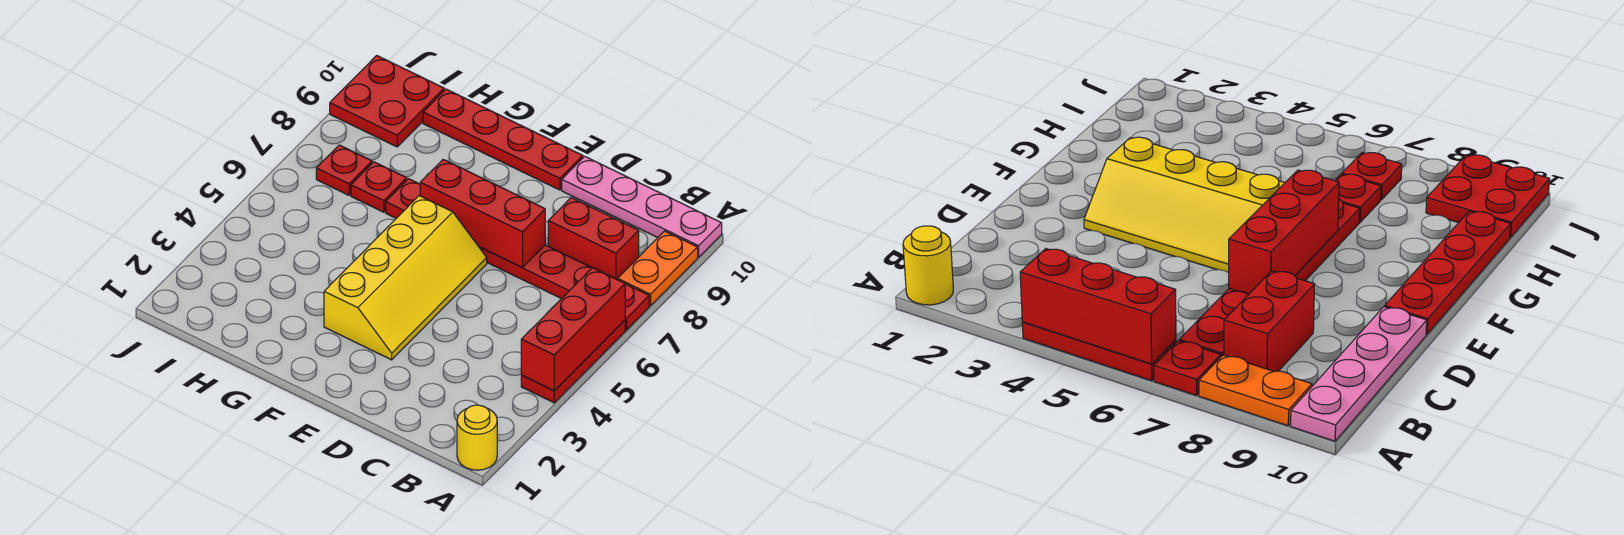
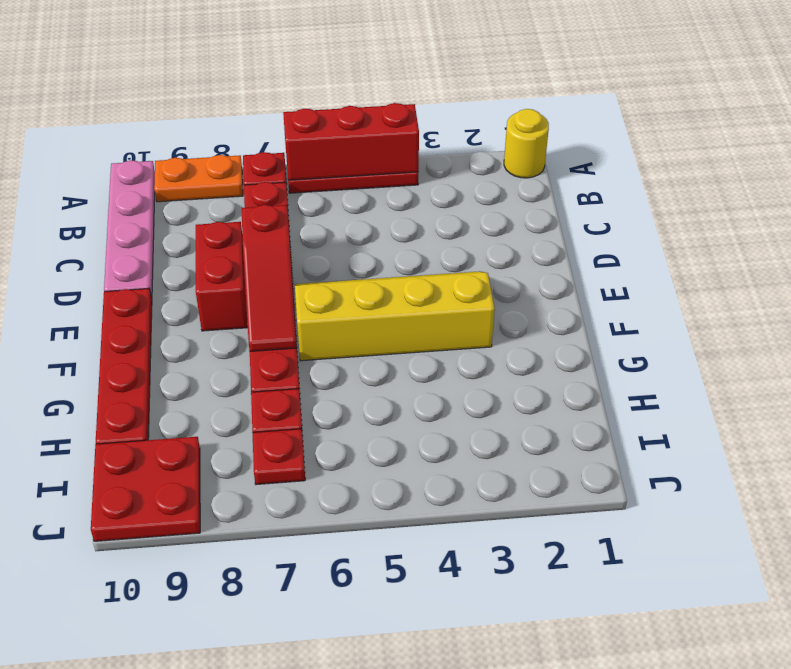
red 1x2 brick [548,198,639,280] -> red 1x2 brick moved to [196,222,247,331]
red 1x3 brick [420,159,545,268] -> red 1x3 slope [242,205,297,351]

